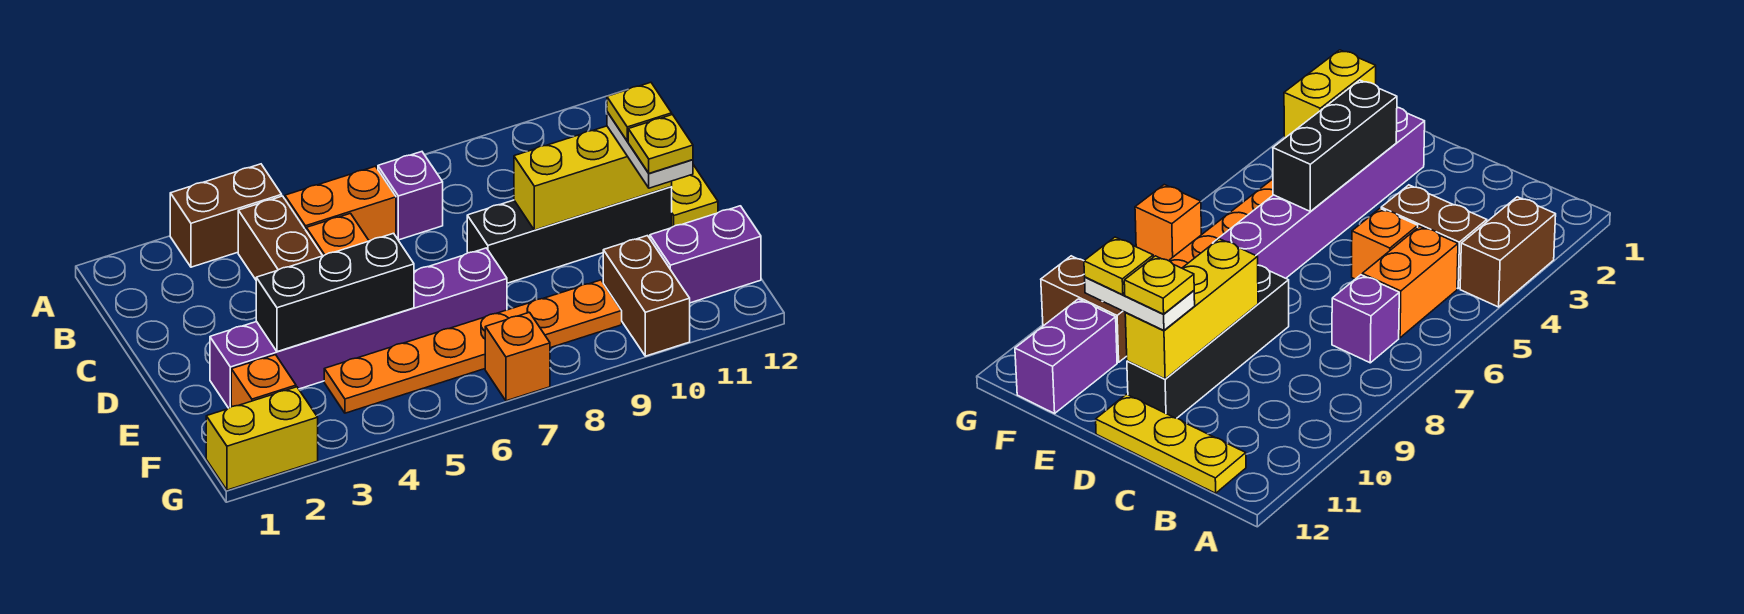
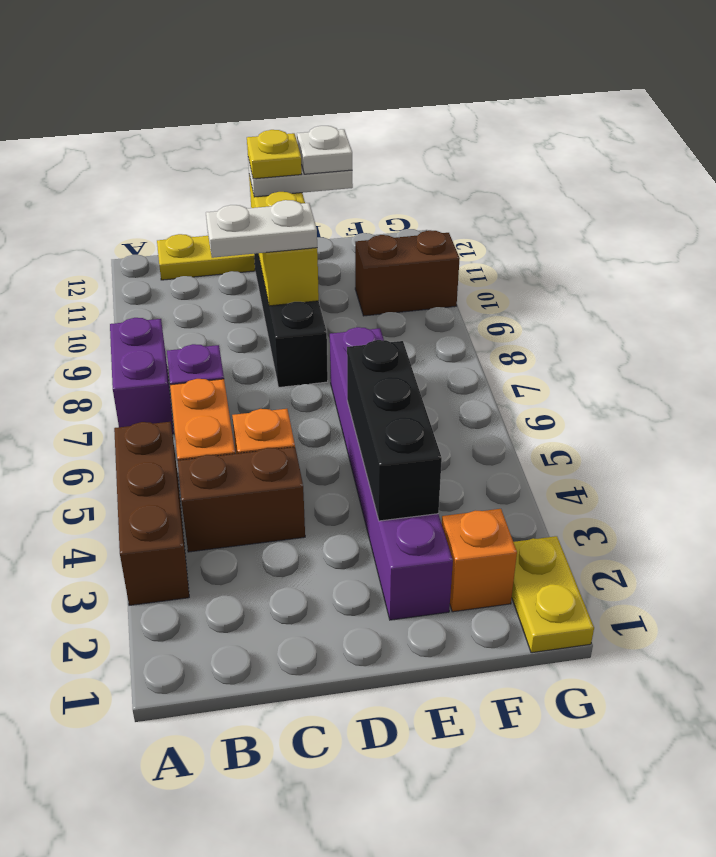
brown 1x2 brick [170,164,282,267] -> brown 1x3 brick [114,422,189,605]
none -> white 1x2 plate [206,200,317,258]
yellow 1x1 plate [628,115,693,173] -> white 1x1 plate [297,126,352,174]
orange 1x6 plate [324,280,622,413] -> none
purple 1x2 brick [650,206,761,303] -> purple 1x2 brick moved to [110,318,174,434]
yellow 1x2 brick [206,387,318,490] -> yellow 1x2 plate [512,536,594,653]
orange 1x1 brick [485,312,550,401] -> none

